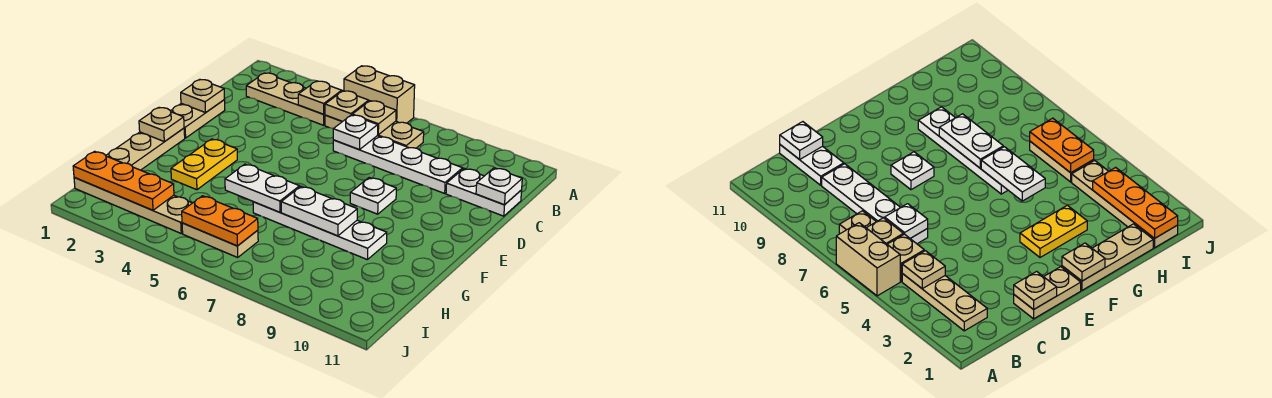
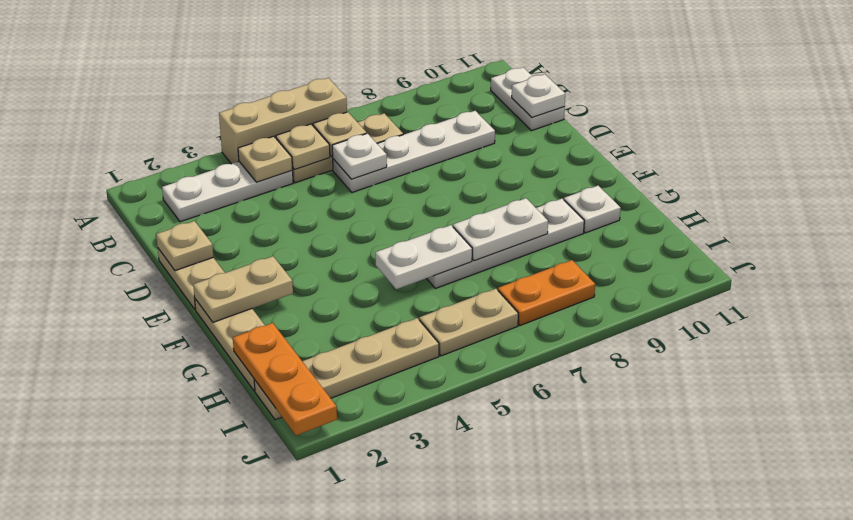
tan 1x2 brick [344,66,415,123] -> tan 1x3 brick [219,78,347,164]
tan 1x3 plate [246,73,325,125] -> white 1x3 plate [162,162,293,222]
white 1x2 plate [446,168,522,216] -> white 1x2 plate turned to [491,67,565,131]
white 1x1 plate [350,178,396,214] -> white 1x1 plate moved to [564,186,621,233]
tan 1x1 plate [139,107,184,142] -> tan 1x2 plate [193,256,293,322]
yellow 1x2 plate [171,139,237,190] -> none
orange 1x3 plate [73,151,174,210] -> orange 1x3 plate turned to [233,323,337,435]
orange 1x2 plate [182,196,258,246] -> orange 1x2 plate moved to [498,260,595,325]

